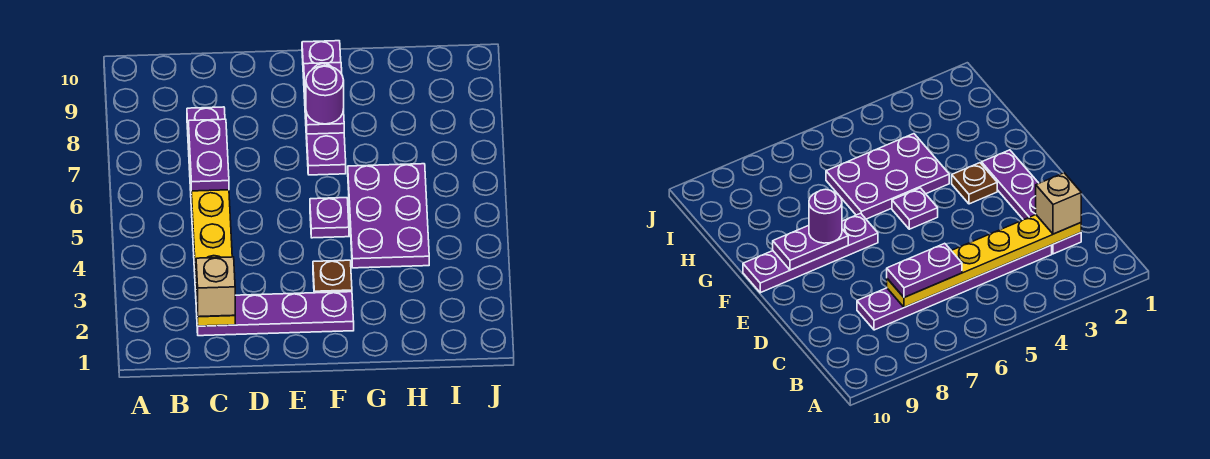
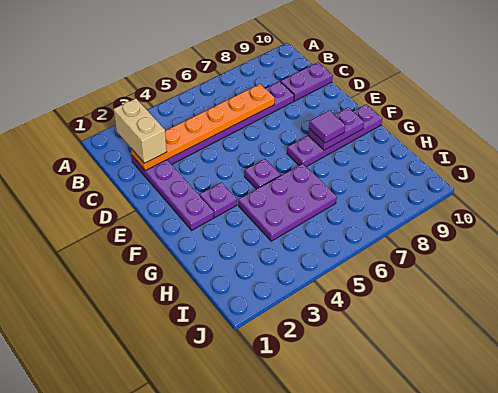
yellow 1x6 plate [188,131,235,326] -> orange 1x6 plate [131,84,275,171]
tan 1x1 brick [196,257,235,317] -> tan 1x2 brick [114,98,167,163]
purple 1x2 plate [188,119,229,191] -> purple 1x2 plate moved to [281,62,333,101]
brown 1x1 plate [313,260,352,293] -> purple 1x1 plate [200,183,237,217]
purple 1x1 round brick [306,66,344,124] -> purple 1x1 tile [309,111,345,143]

